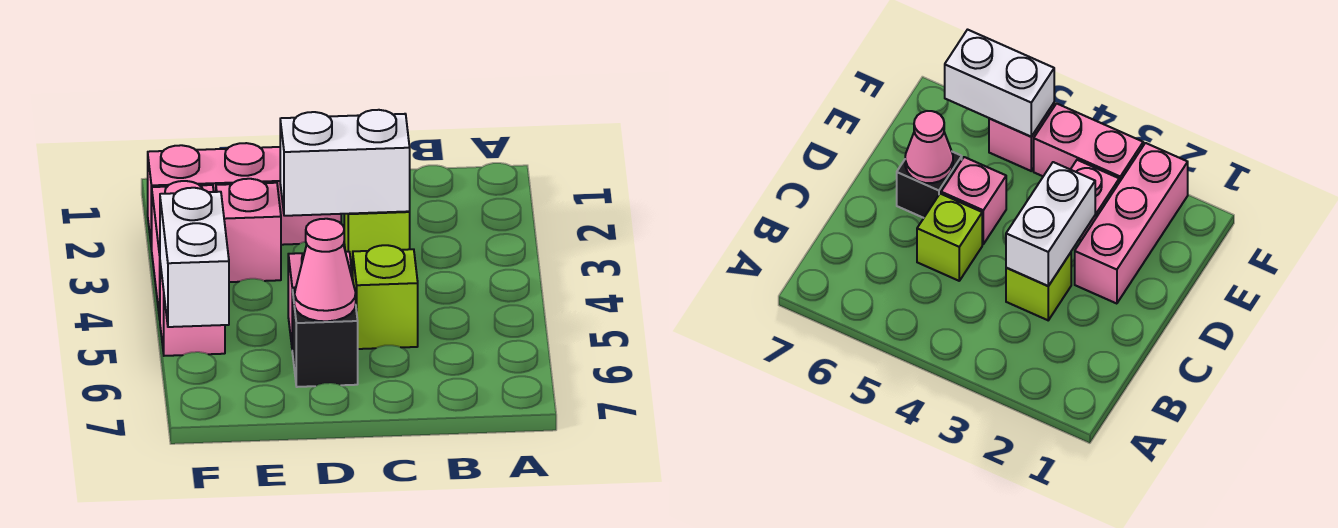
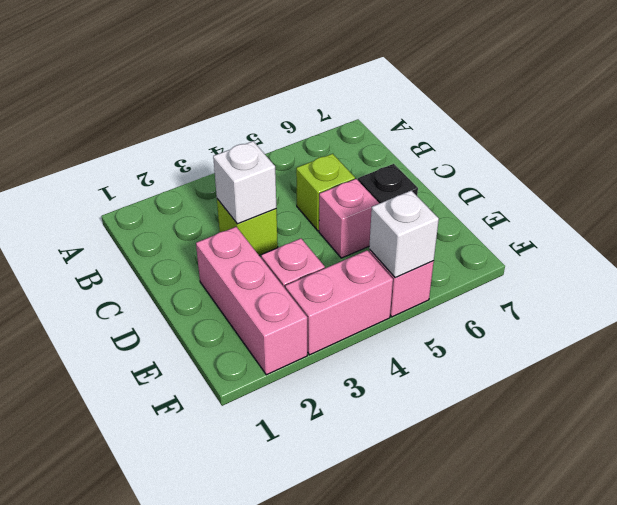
white 1x2 brick [280,110,410,216] -> white 1x1 brick [213,141,276,224]
pink 1x1 cone [294,219,356,321] -> none
white 1x2 brick [160,188,229,327] -> white 1x1 brick [369,191,439,278]

